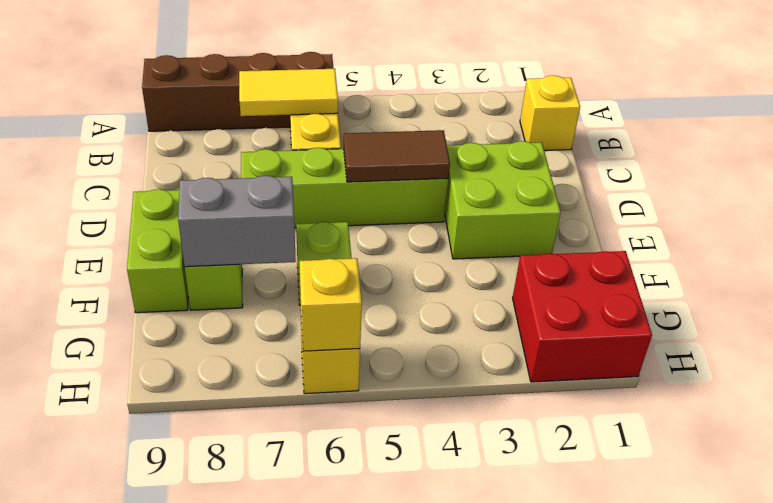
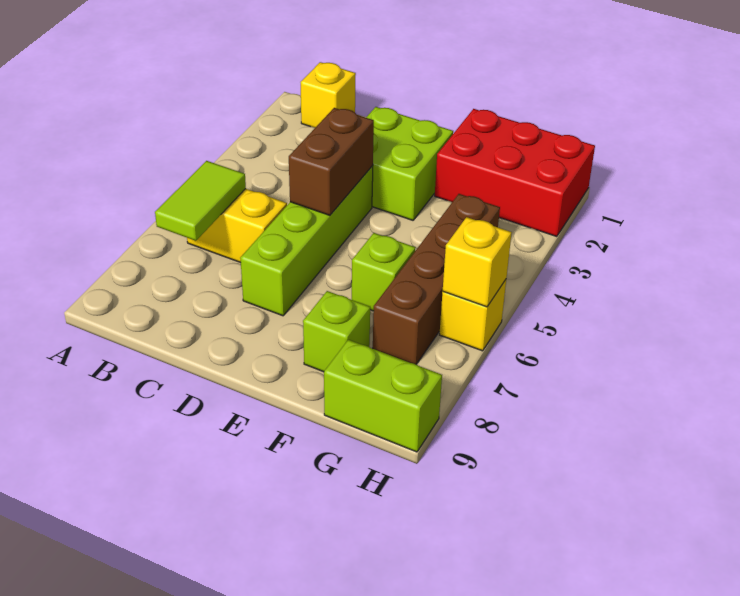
brown 1x4 brick [142,52,334,131] -> brown 1x4 brick moved to [373,194,500,364]
yellow 1x2 tile [239,69,338,116] -> lime 1x2 tile [155,161,246,241]
brown 1x2 tile [344,130,450,182] -> brown 1x2 brick [289,108,374,215]
lime 1x2 brick [127,189,188,313] -> lime 1x2 brick moved to [324,340,442,452]
grey 1x2 brick [178,176,296,267] -> none
red 2x2 brick [513,251,652,382] -> red 2x3 brick [435,109,595,237]

